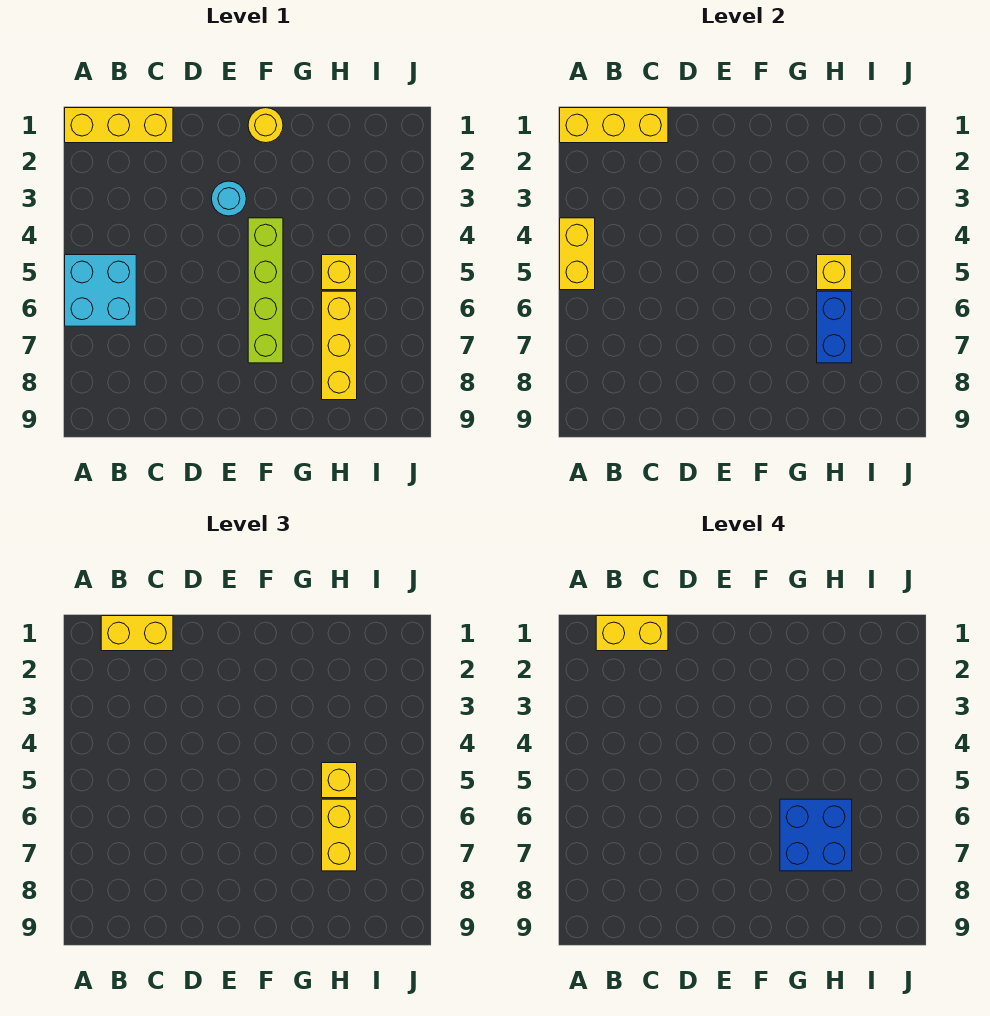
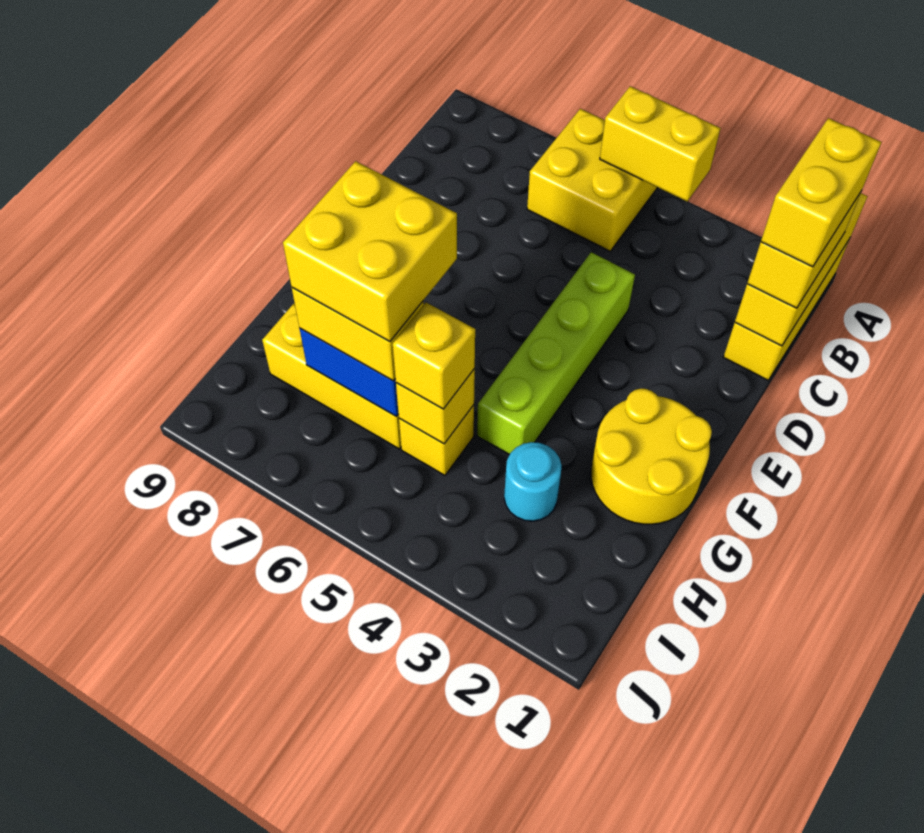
cyan 2x2 brick [65,255,136,326] -> yellow 2x2 brick [527,109,658,251]
cyan 1x1 round brick [211,181,246,216] -> cyan 1x1 round brick moved to [504,442,562,521]
yellow 1x1 round brick [248,108,283,143] -> yellow 2x2 round brick [591,389,712,524]
lime 1x4 brick [248,218,283,363] -> lime 1x4 brick turned to [477,252,635,455]
blue 2x2 brick [780,799,852,871] -> yellow 2x2 brick [283,161,457,341]

